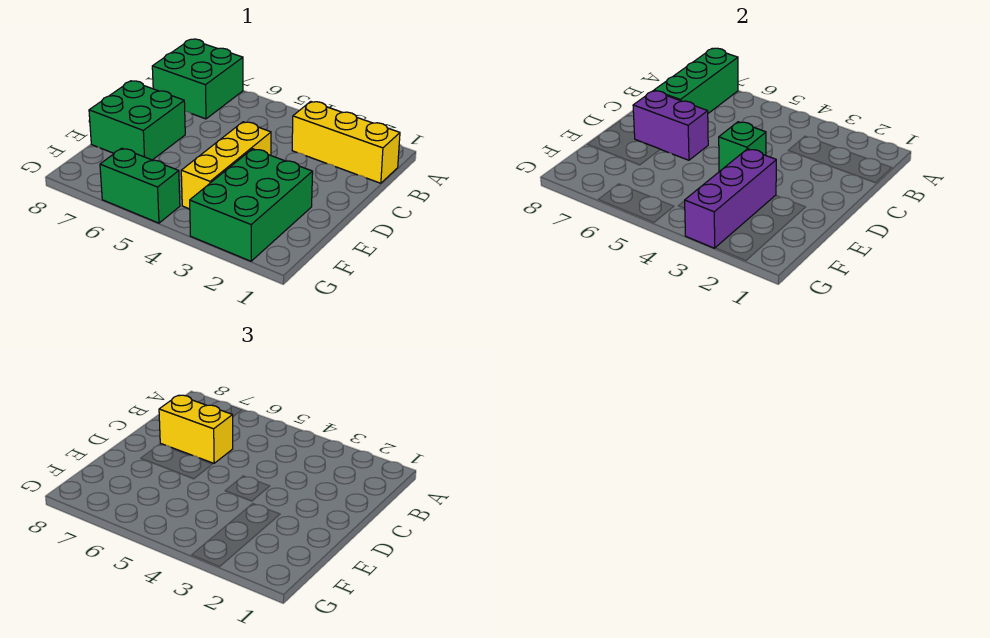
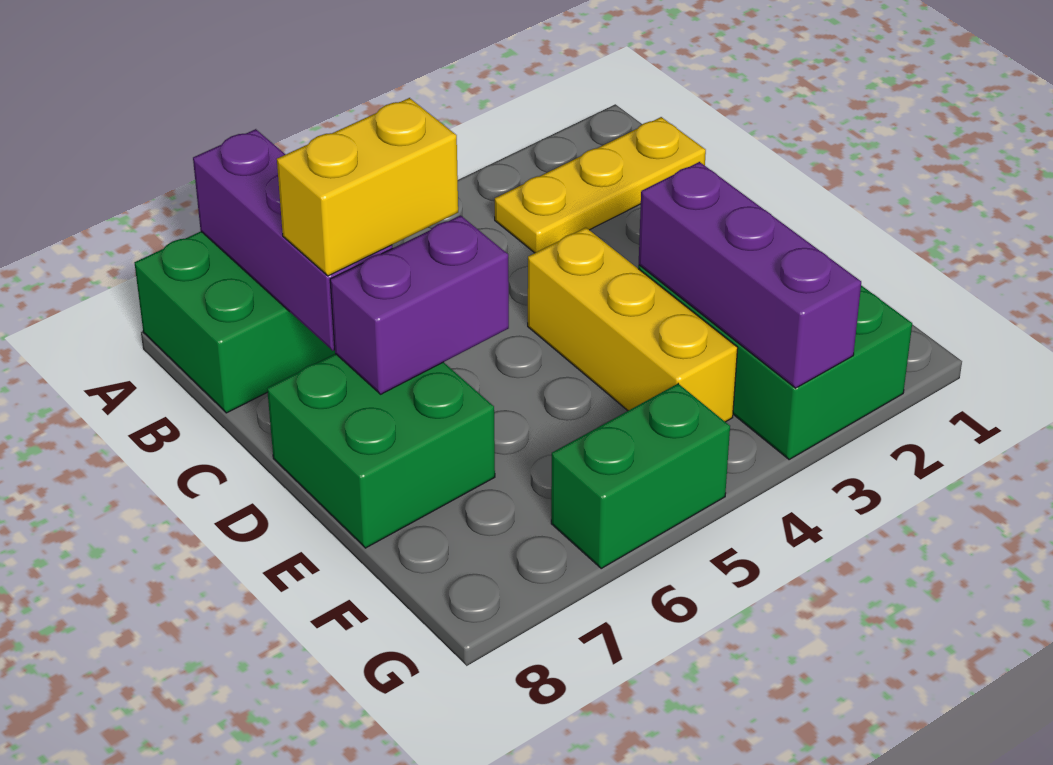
green 1x3 brick [654,48,738,113] -> purple 1x3 brick [193,129,393,351]
yellow 1x3 brick [292,102,400,183] -> yellow 1x3 plate [495,117,706,253]
green 1x1 brick [719,122,766,172] -> none

